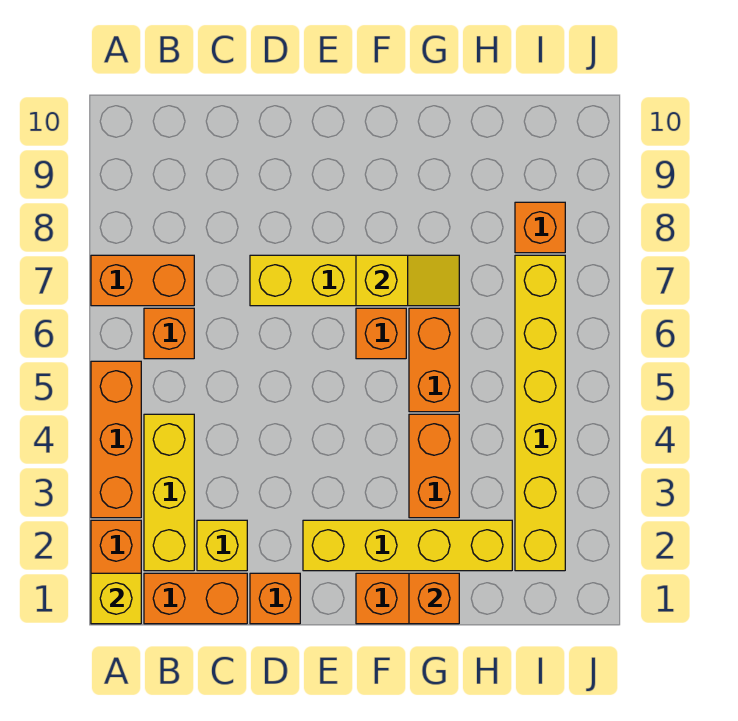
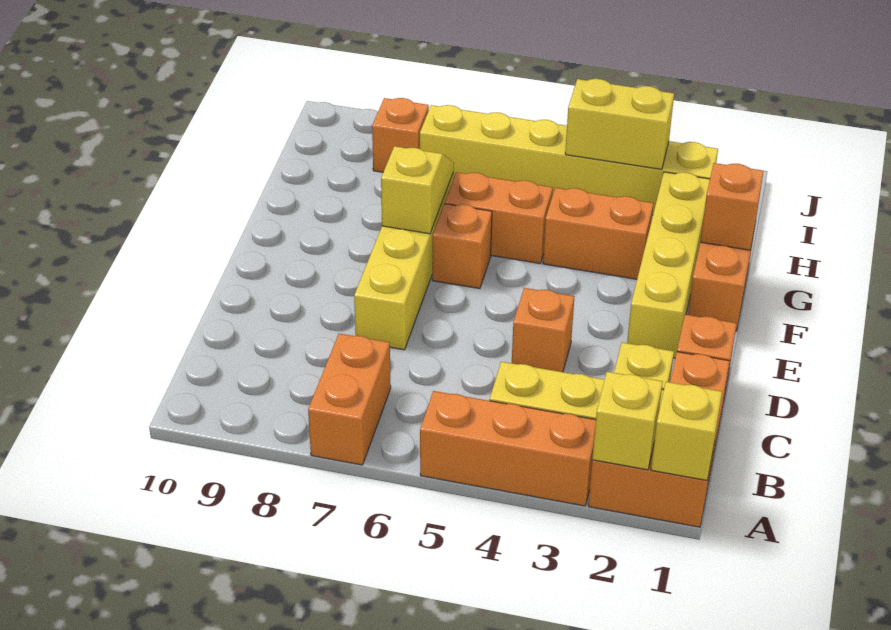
none -> yellow 1x1 brick [592,372,663,470]
orange 1x1 brick [144,308,194,359] -> orange 1x1 brick moved to [512,288,575,372]
none -> yellow 1x2 brick [565,79,674,169]

